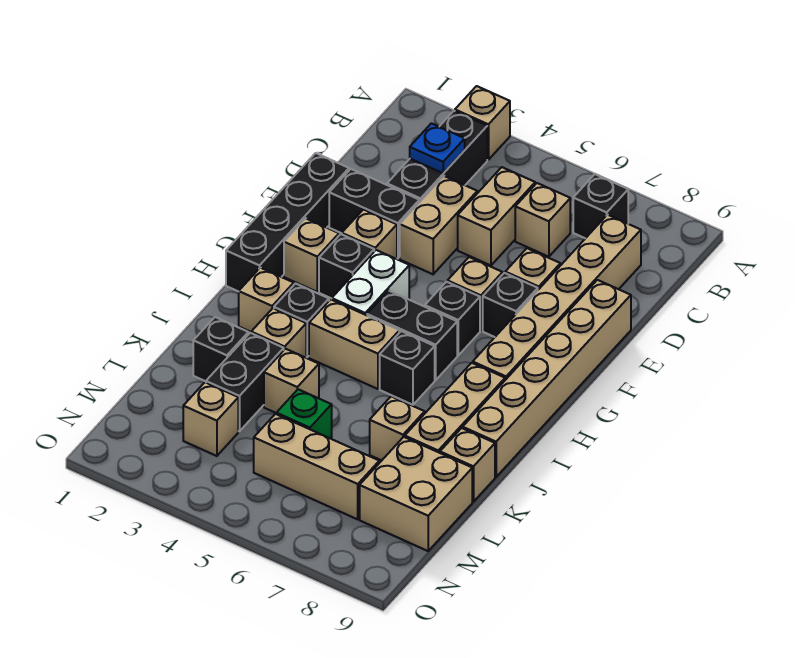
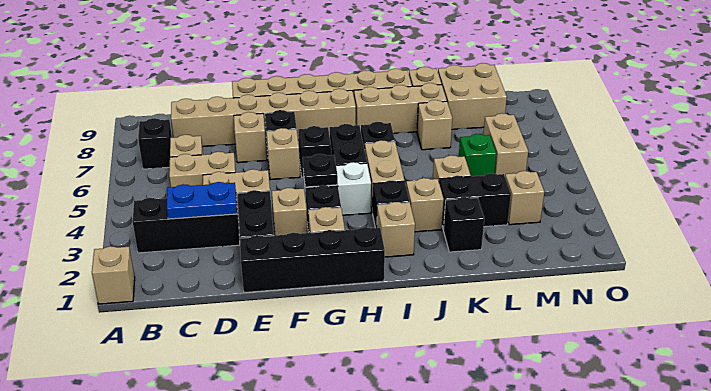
tan 1x1 brick [455,86,510,160] -> tan 1x1 brick moved to [92,246,135,304]
blue 1x1 plate [410,123,465,173] -> blue 1x2 plate [167,182,237,219]
none -> black 1x1 plate [303,154,338,187]
tan 1x3 brick [254,414,379,519] -> tan 1x2 brick [483,113,528,176]

